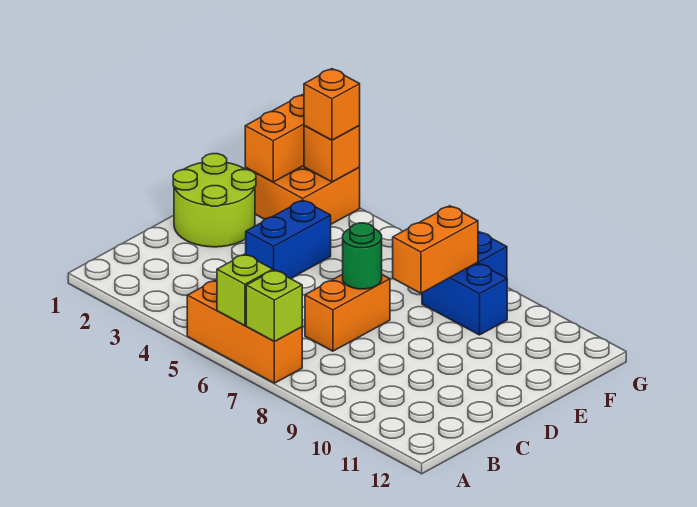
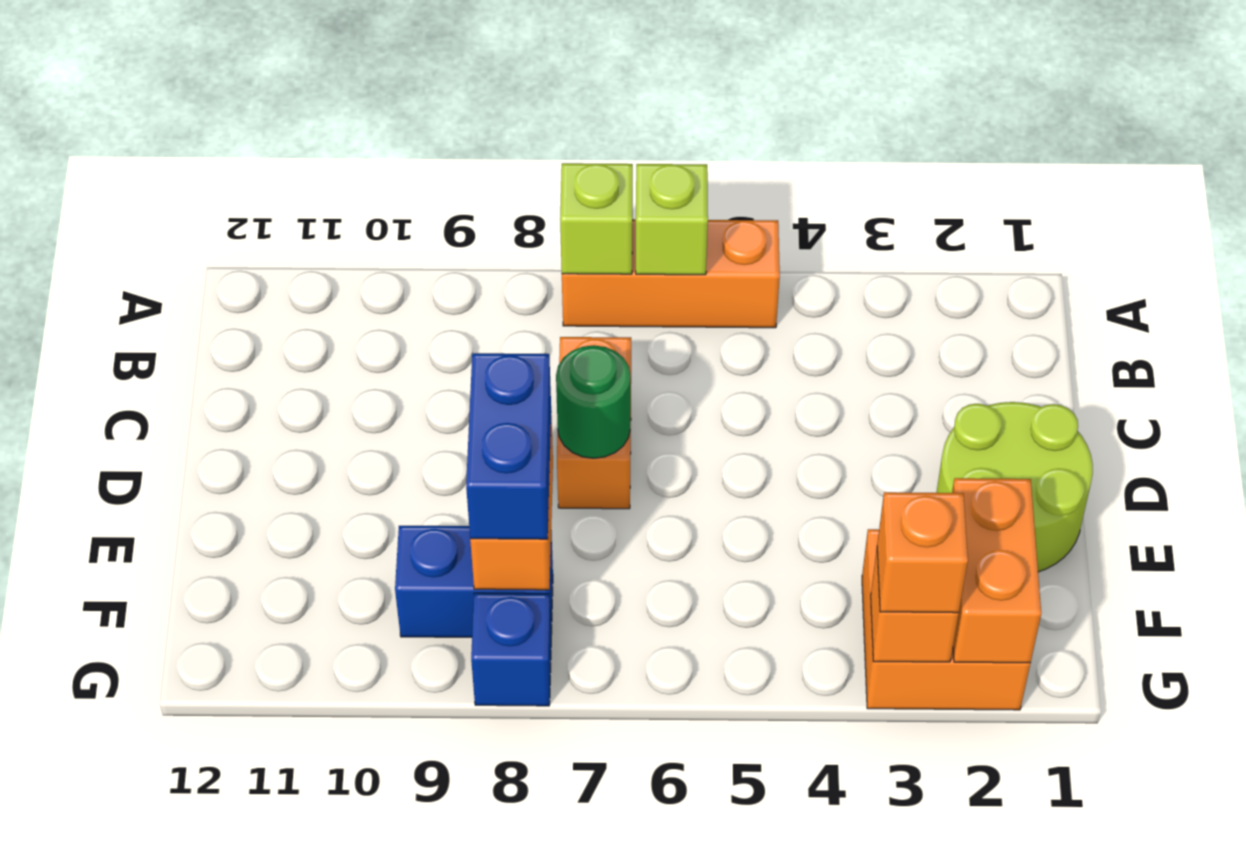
blue 1x2 brick [246,200,331,279] -> blue 1x2 brick moved to [466,353,551,539]

